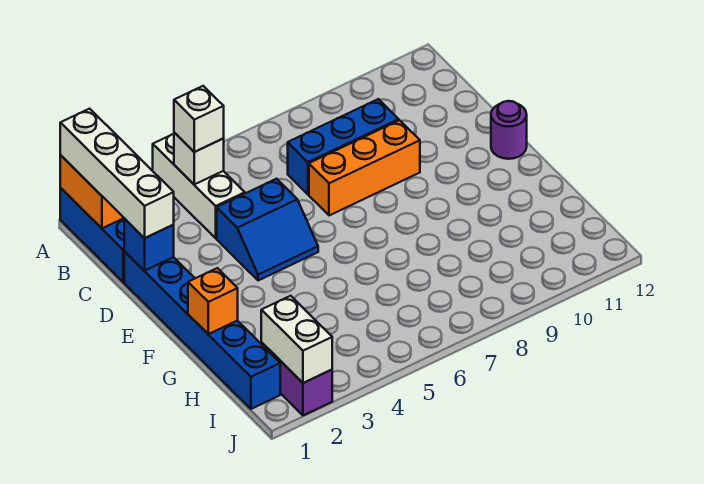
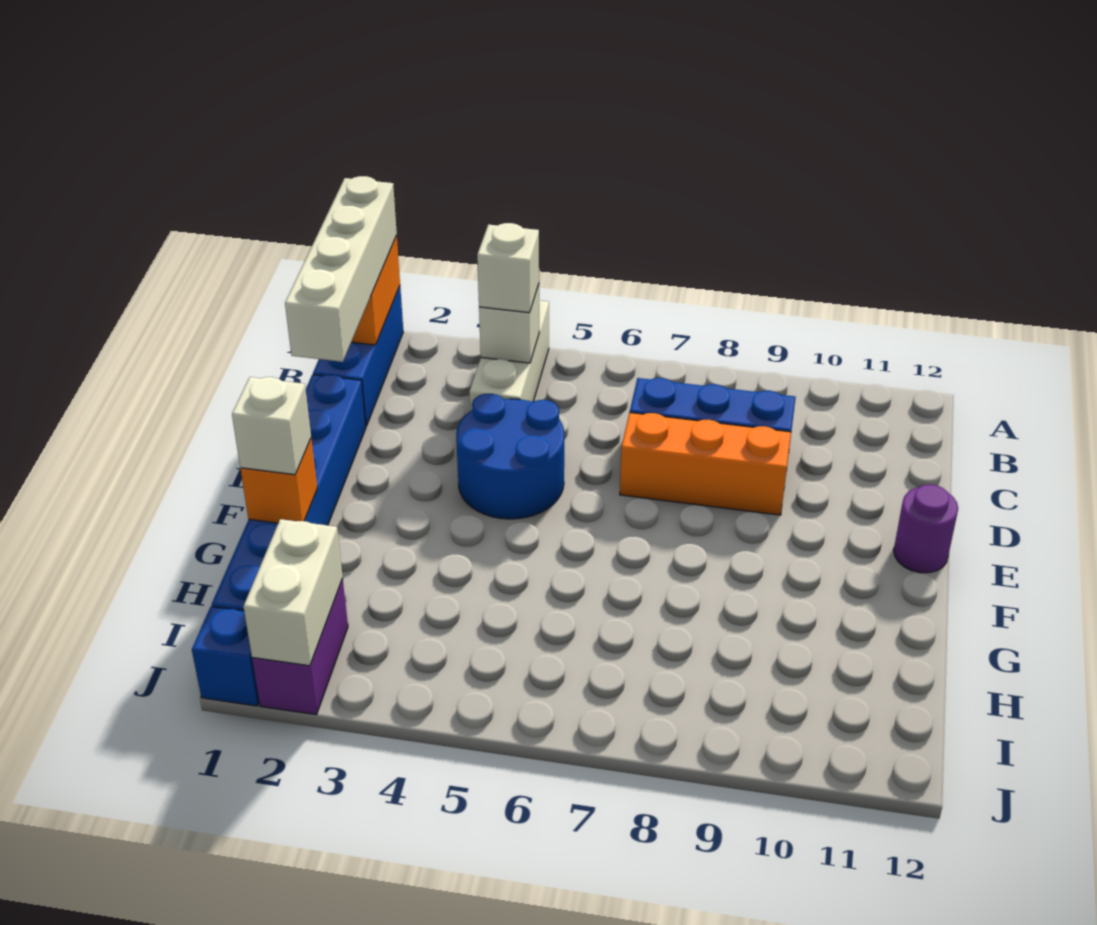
blue 1x1 brick [124,219,174,271] -> blue 1x1 brick moved to [192,606,259,706]
blue 2x2 slope [217,179,318,281] -> blue 2x2 round brick [456,394,564,519]
none -> white 1x1 brick [232,377,311,475]

